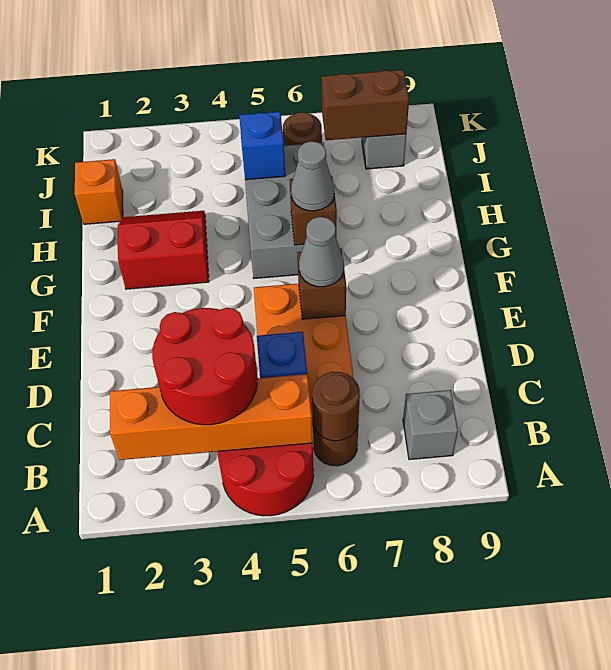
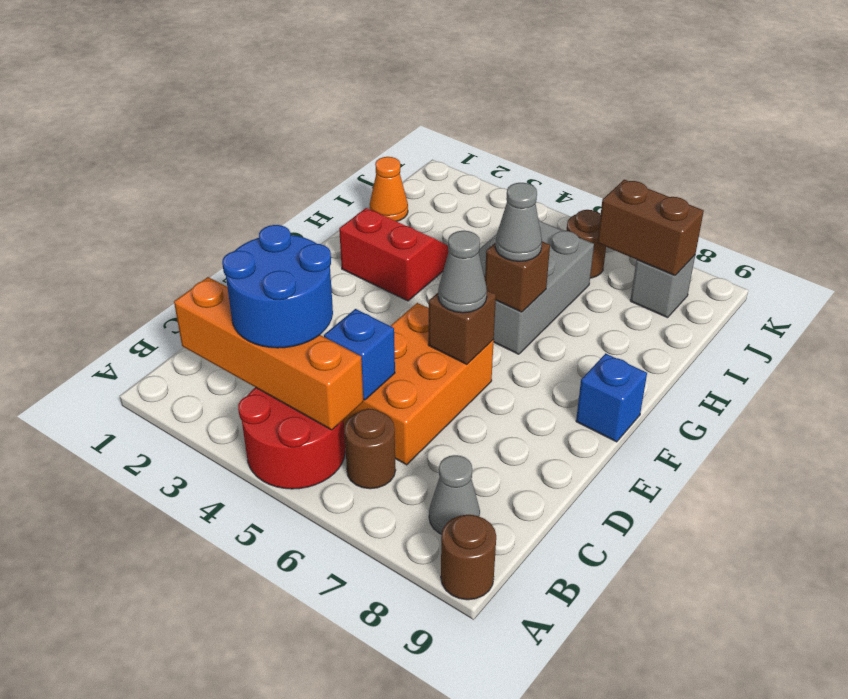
red 2x2 round brick [152,308,258,425] -> blue 2x2 round brick [222,225,333,348]
brown 1x1 round brick [312,372,360,441] -> brown 1x1 round brick moved to [441,515,496,600]
grey 1x1 brick [403,390,458,460] -> grey 1x1 cone [429,455,480,534]
orange 1x1 brick [75,159,123,224] -> orange 1x1 cone [369,157,408,221]
blue 1x1 brick [239,112,285,180] -> blue 1x1 brick moved to [576,353,647,442]

